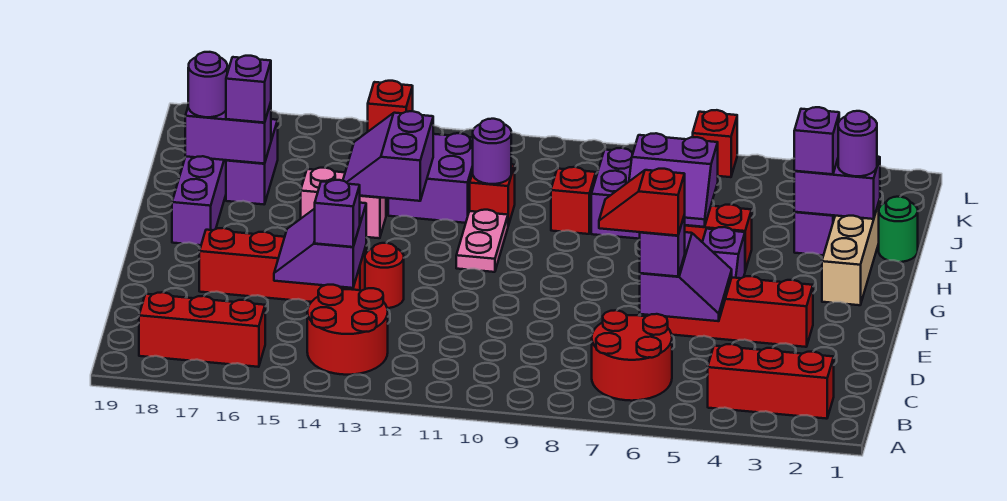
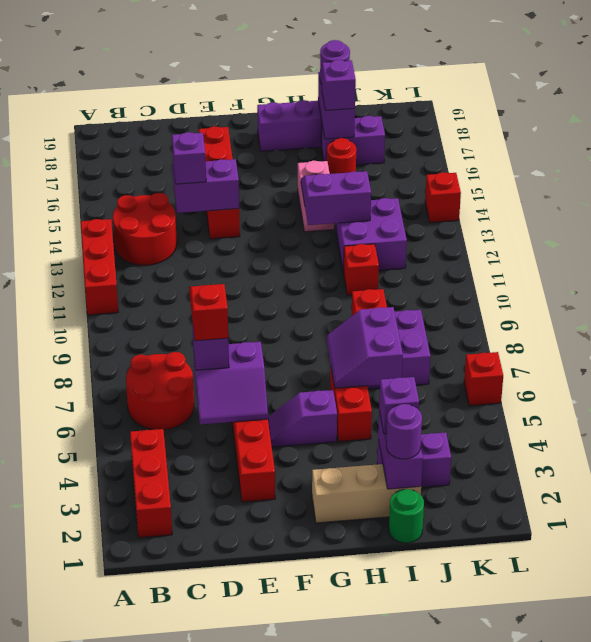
red 1x3 brick [139,292,265,367] -> red 1x3 brick moved to [81,219,118,315]
red 1x1 round brick [365,243,404,308] -> red 1x1 round brick moved to [327,138,356,174]
pink 1x2 plate [456,210,508,272] -> none
purple 1x1 round brick [473,119,511,184] -> none

